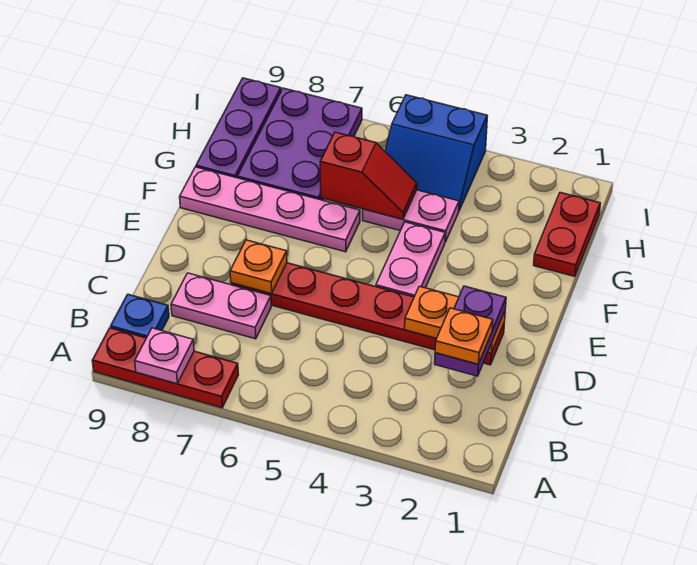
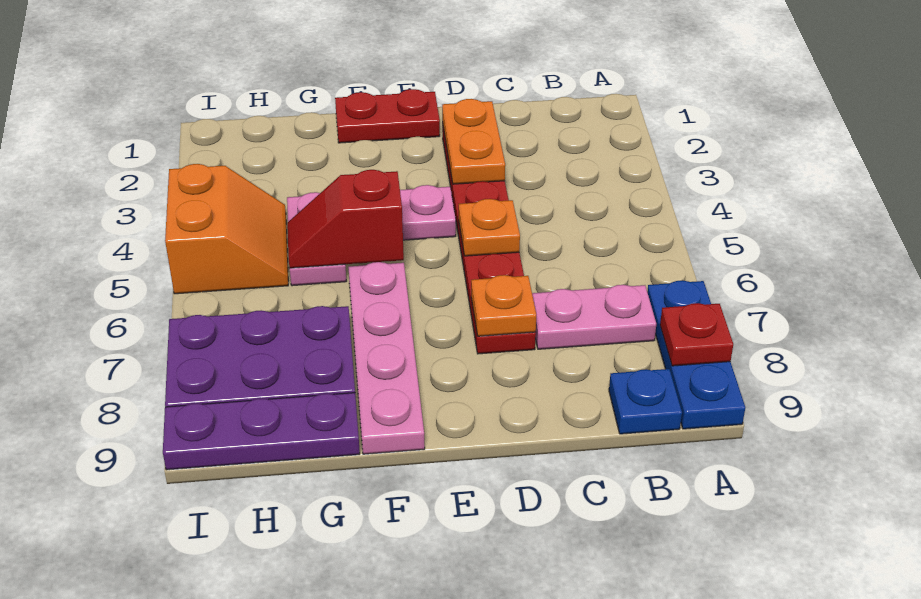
red 1x3 plate [92,328,239,408] -> blue 1x3 plate [647,281,745,429]
pink 1x1 plate [135,328,194,384] -> red 1x1 plate [660,303,733,366]
purple 1x2 plate [435,286,506,376] -> none
orange 1x1 plate [435,308,493,364] -> orange 1x1 plate moved to [459,199,520,256]
pink 1x2 plate [171,273,271,339] -> pink 1x2 plate turned to [532,285,656,349]
red 1x2 plate [534,193,601,277] -> red 1x2 plate moved to [335,89,440,143]
red 1x2 slope [320,132,417,219] -> red 1x2 slope turned to [287,170,404,268]
blue 2x2 slope [385,95,487,210] -> orange 2x2 slope [165,164,288,294]

